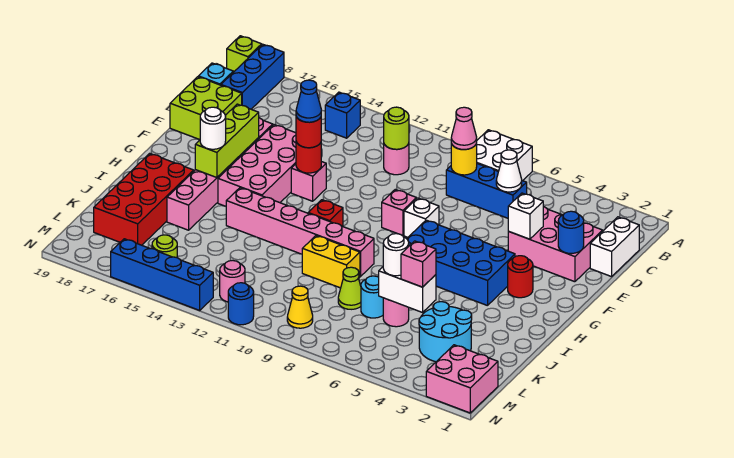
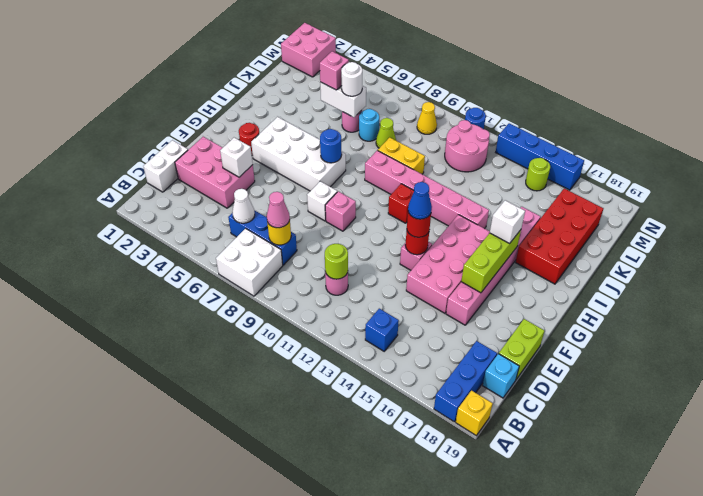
lime 1x1 brick [227,36,262,72] -> yellow 1x1 brick [456,391,493,436]
lime 2x2 brick [170,77,242,140] -> lime 1x2 brick [499,319,545,379]
blue 1x1 round brick [558,211,584,253] -> blue 1x1 round brick moved to [320,129,342,163]
blue 2x4 brick [407,220,515,306] -> white 2x4 brick [251,117,346,191]
white 1x1 round brick [200,107,226,149] -> white 1x1 brick [490,200,525,243]
cyan 2x2 round brick [419,302,472,362] -> none
pink 1x1 round brick [220,260,245,302] -> pink 2x2 round brick [445,120,490,172]

